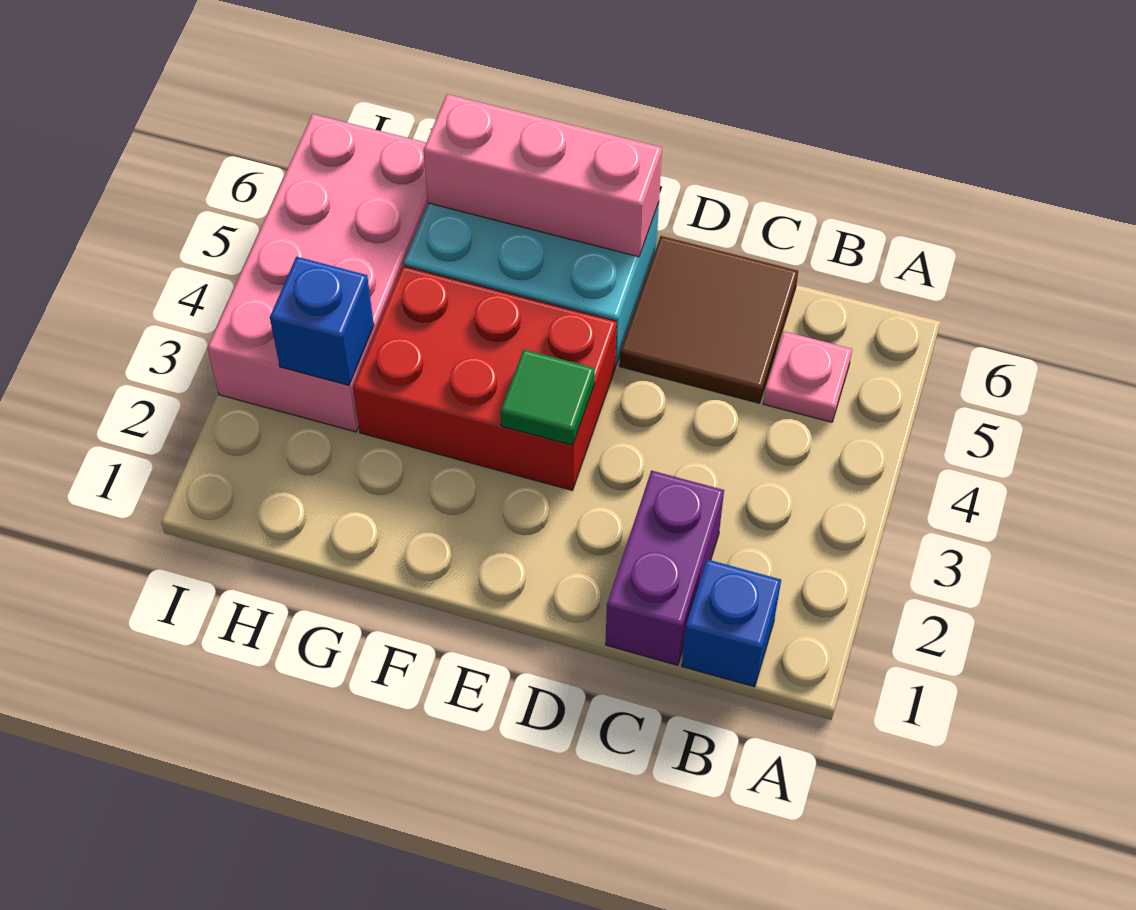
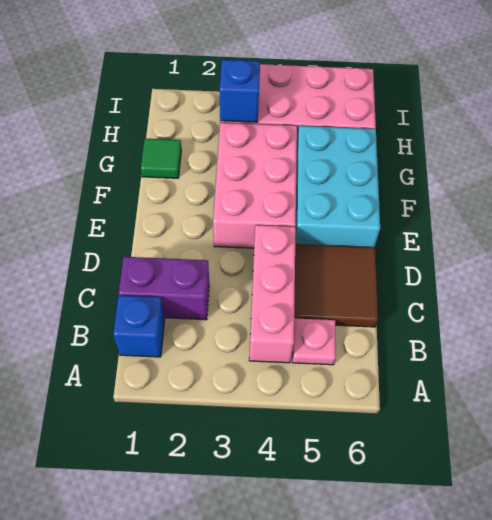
red 2x3 brick [353,266,617,490] -> pink 2x3 brick [213,122,297,248]
green 1x1 tile [500,349,595,445] -> green 1x1 tile moved to [141,139,181,178]
pink 1x3 brick [423,94,662,257] -> pink 1x3 brick moved to [249,225,296,363]

